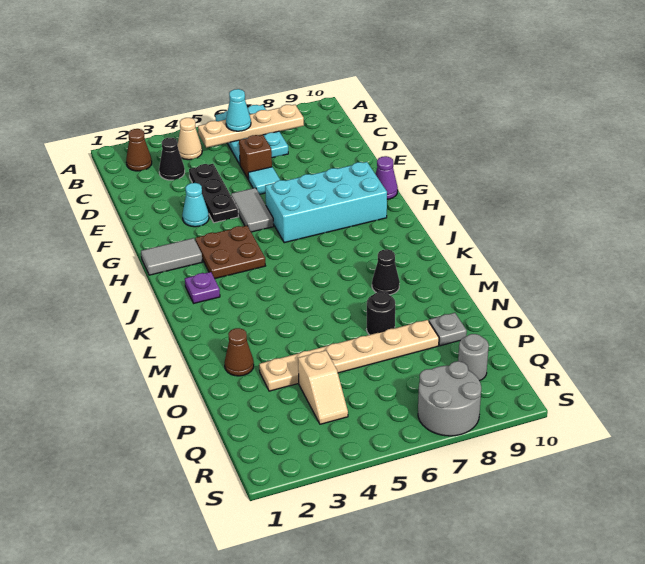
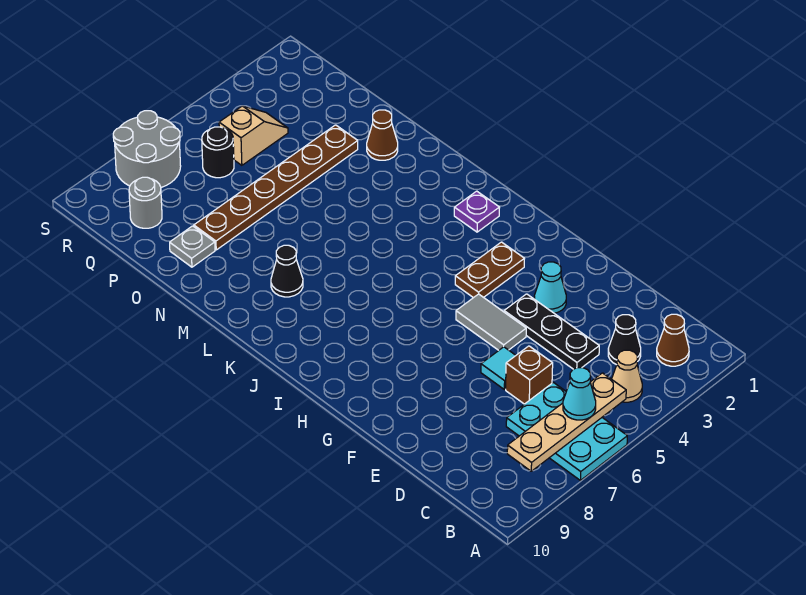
cyan 2x4 brick [265,162,387,243] -> none
purple 1x1 cone [376,156,398,199] -> none
grey 1x2 tile [141,238,202,275] -> none
brown 2x2 plate [195,226,265,279] -> brown 1x2 plate [455,242,524,298]
black 1x1 round brick [367,292,395,335] -> black 1x1 round brick moved to [202,127,234,178]
tan 1x6 plate [259,320,439,391] -> brown 1x6 plate [194,125,358,250]
tan 1x2 slope [298,350,348,424] -> tan 1x2 slope turned to [219,106,288,165]

